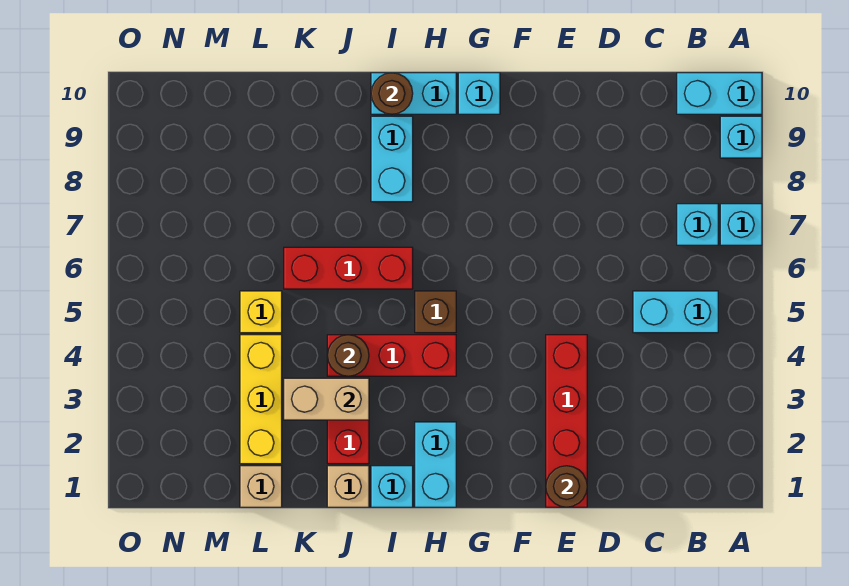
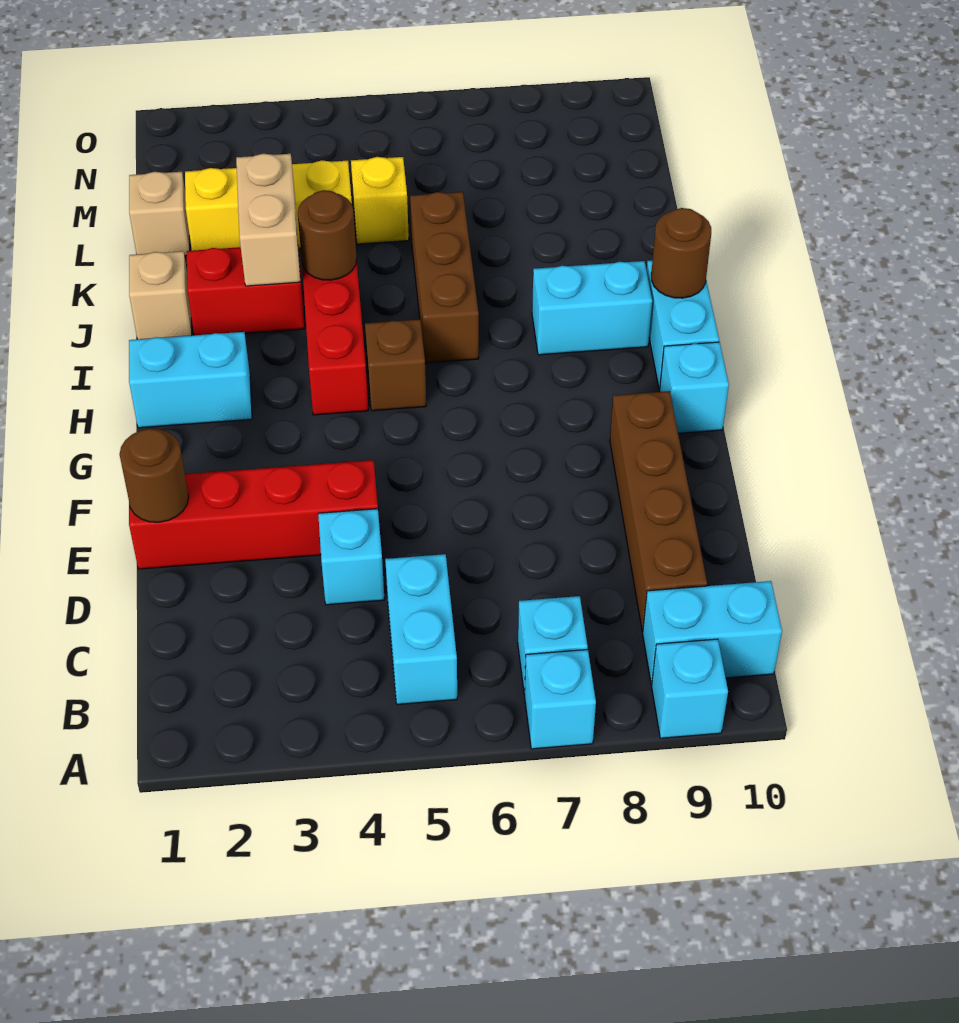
cyan 1x2 brick [677,73,762,114] -> cyan 1x2 brick turned to [643,581,782,684]
none -> brown 1x4 brick [610,391,707,632]
cyan 1x1 brick [371,466,413,507] -> cyan 1x1 brick moved to [318,509,385,605]
red 1x3 brick [284,247,413,289] -> brown 1x3 brick [410,192,479,363]

